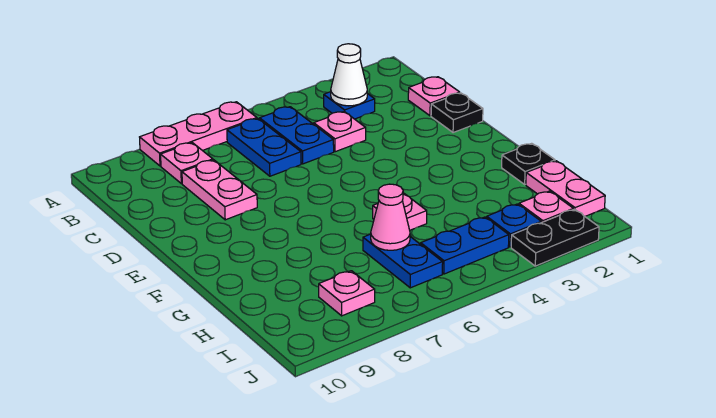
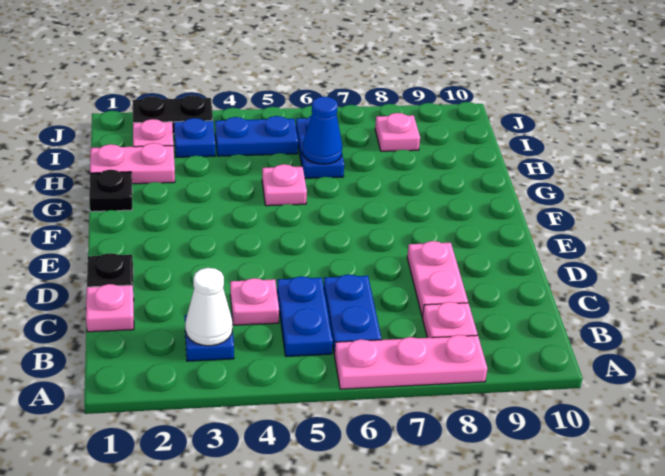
pink 1x2 plate [526,161,605,216] -> pink 1x2 plate turned to [90,143,175,184]
pink 1x1 cone [371,184,410,250] -> blue 1x1 cone [302,96,342,164]

